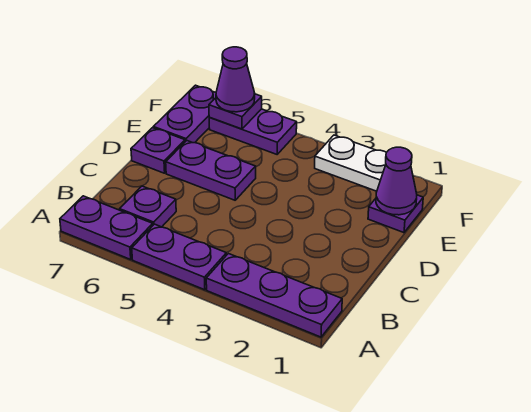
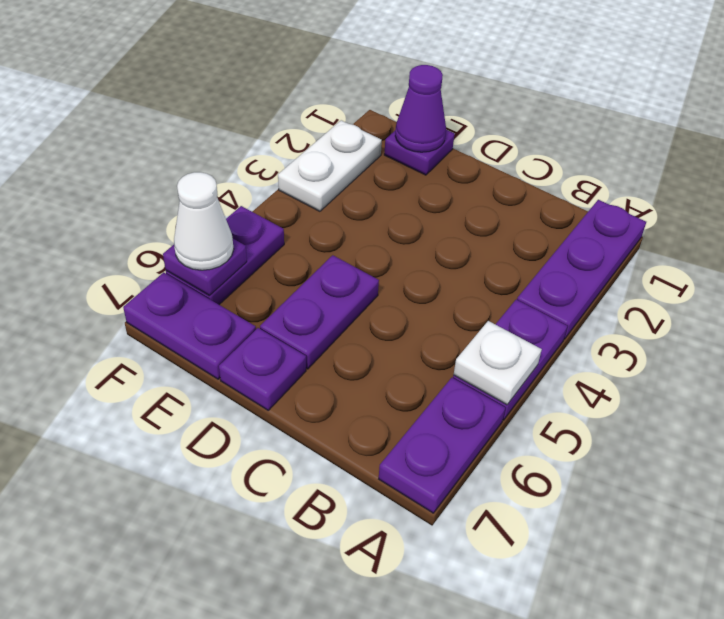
none -> white 1x1 plate [454,321,542,405]
purple 1x1 plate [120,186,176,227] -> none
purple 1x1 cone [216,47,255,112] -> white 1x1 cone [174,172,234,270]

